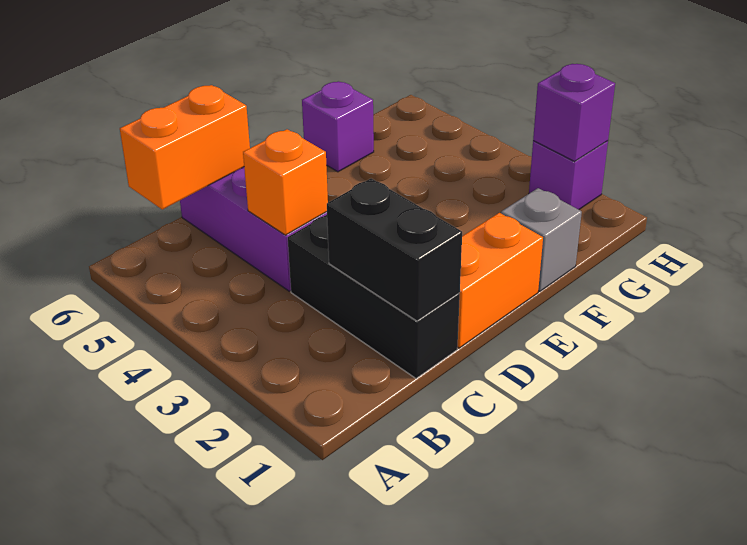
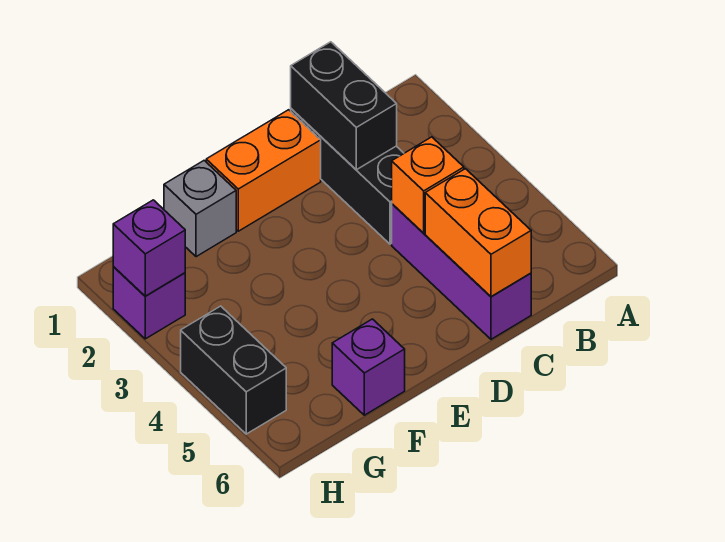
orange 1x2 brick [120,85,250,209] -> orange 1x2 brick turned to [425,169,531,297]
none -> black 1x2 brick [181,306,286,434]

